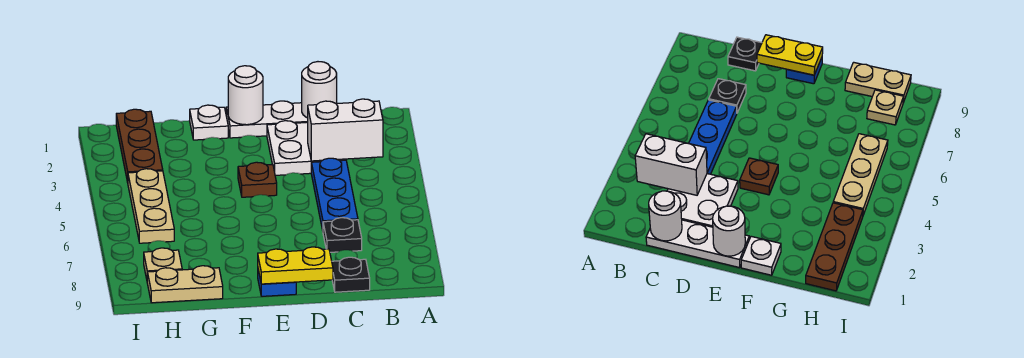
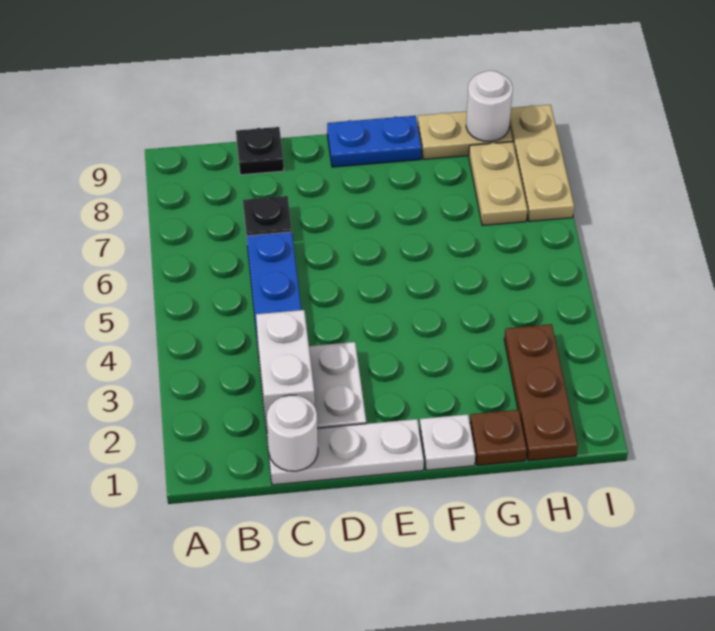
white 1x2 brick [308,99,383,161] -> white 1x2 brick turned to [256,310,315,429]
yellow 1x2 plate [258,247,333,284] -> none
white 1x1 round brick [228,66,263,125] -> white 1x1 round brick moved to [466,71,513,142]
brown 1x1 plate [238,162,277,197] -> brown 1x1 plate moved to [470,410,527,466]
blue 1x1 plate [258,270,296,296] -> blue 1x2 plate [327,116,421,167]
tan 1x3 plate [128,169,174,243] -> tan 1x3 plate moved to [510,105,574,221]
tan 1x1 plate [144,248,182,279] -> tan 1x2 plate [469,142,528,226]

